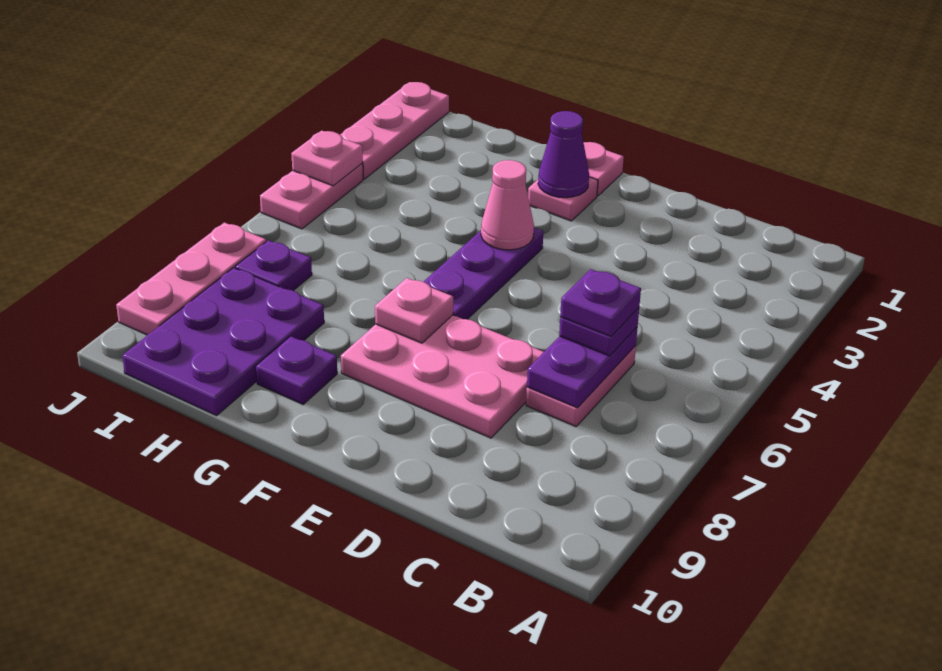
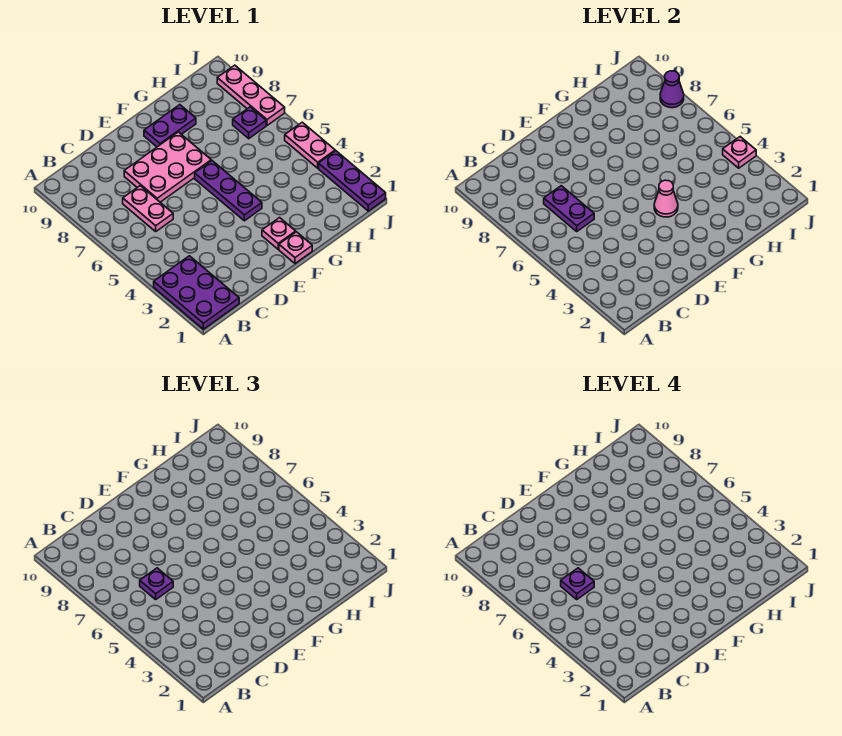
purple 1x1 cone [538,111,589,198] -> purple 1x1 cone moved to [660,71,684,108]
pink 1x1 plate [375,278,453,343] -> none
purple 1x1 plate [256,336,337,404] -> purple 1x2 plate [144,105,196,147]
purple 2x3 plate [122,268,324,416] -> purple 2x3 plate moved to [154,256,239,329]
pink 1x3 plate [340,82,449,179] -> purple 1x3 plate [319,151,386,211]

